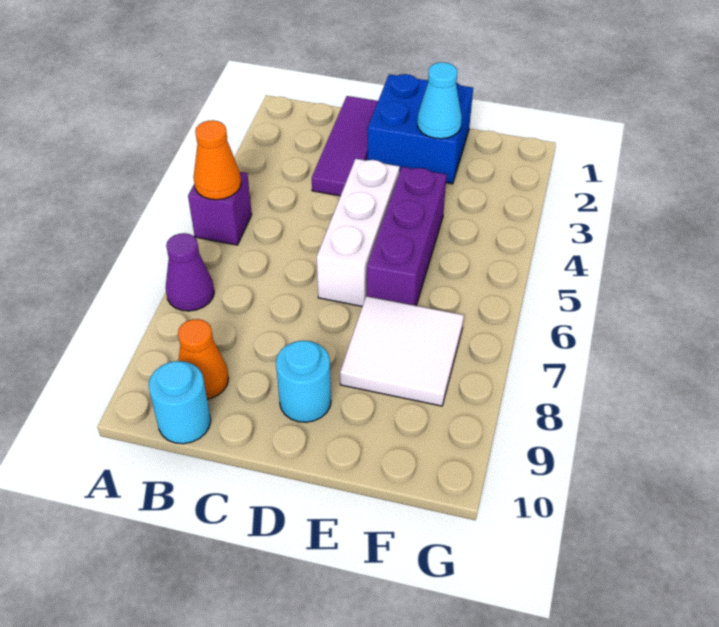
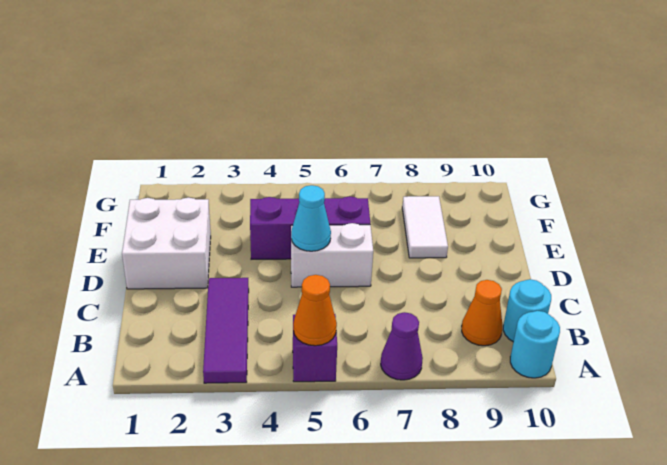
purple 1x3 tile [312,96,378,196] -> purple 1x3 tile turned to [203,278,249,383]
blue 2x2 brick [367,74,473,184] -> white 2x2 brick [122,198,211,289]
white 1x3 brick [317,159,400,306] -> white 1x2 brick [291,223,373,287]
cyan 1x1 round brick [276,341,331,422] -> cyan 1x1 round brick moved to [510,311,560,378]
cyan 1x1 cone [417,62,462,139] -> cyan 1x1 cone moved to [291,185,331,251]
white 2x2 tile [340,296,464,406] -> white 1x2 tile [402,196,448,258]

